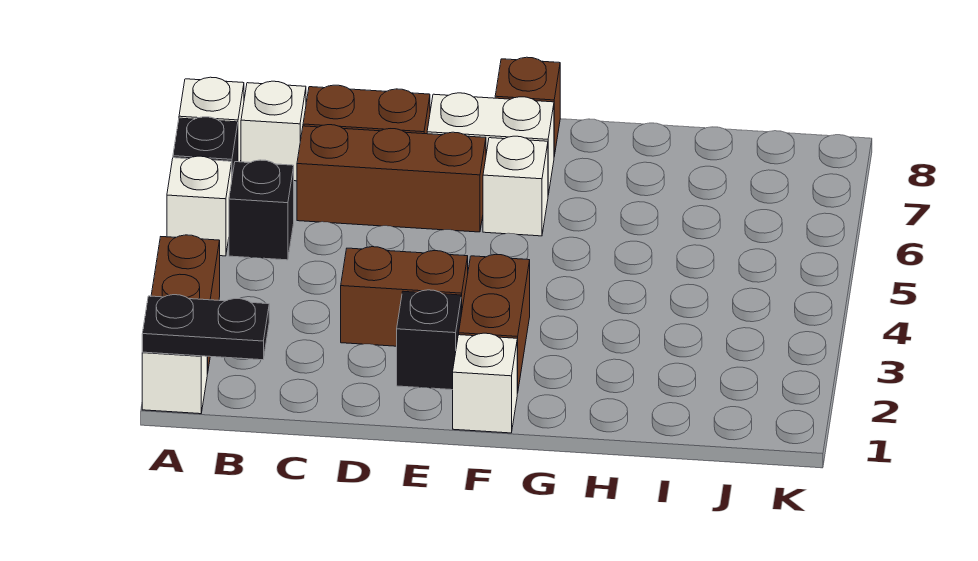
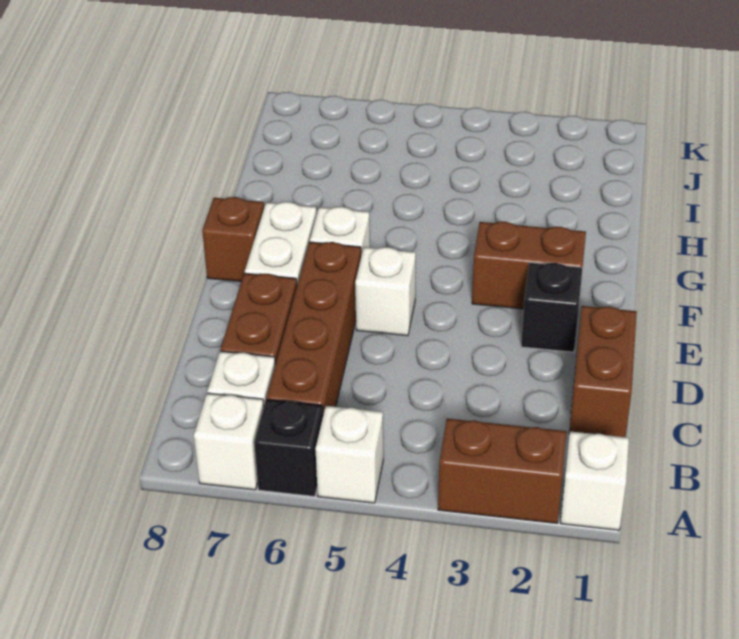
black 1x2 plate [142,295,269,360] -> none
black 1x1 brick [229,160,294,260] -> none
brown 1x3 brick [297,125,486,232] -> brown 1x4 brick [267,242,361,415]
brown 1x2 brick [341,247,468,346] -> brown 1x2 brick moved to [569,306,637,437]
white 1x1 brick [453,333,517,433] -> white 1x1 brick moved to [355,247,416,336]

